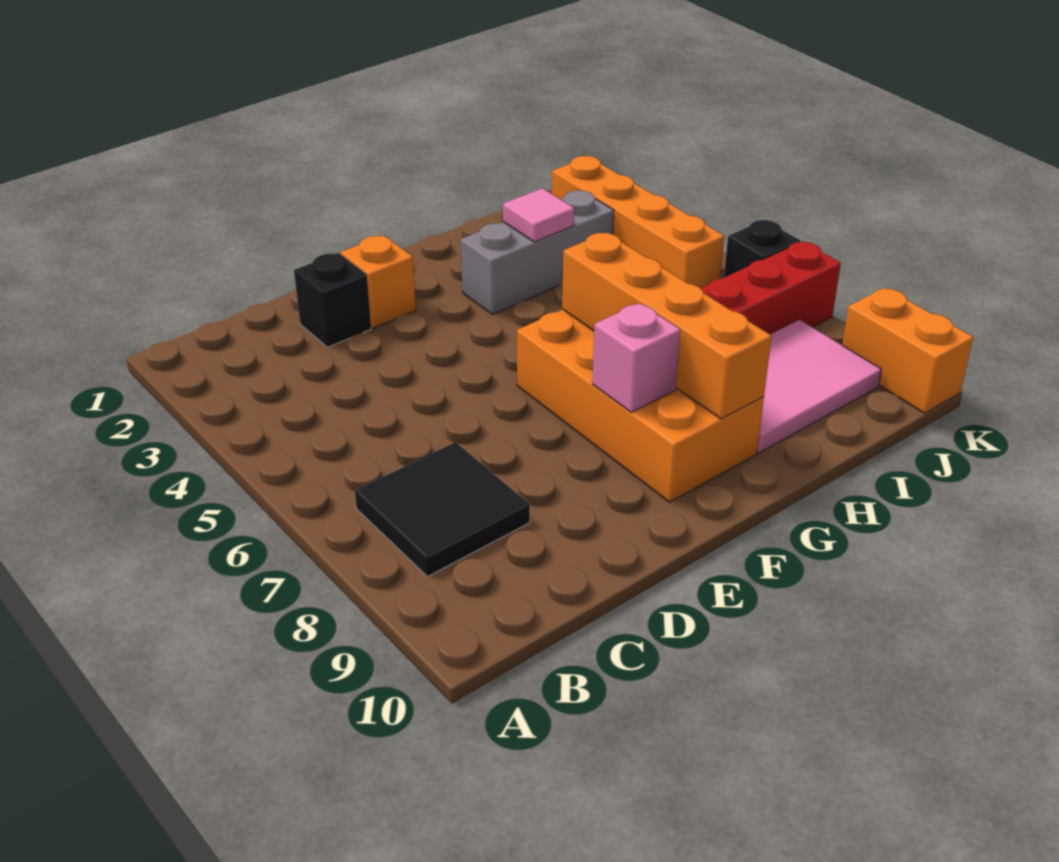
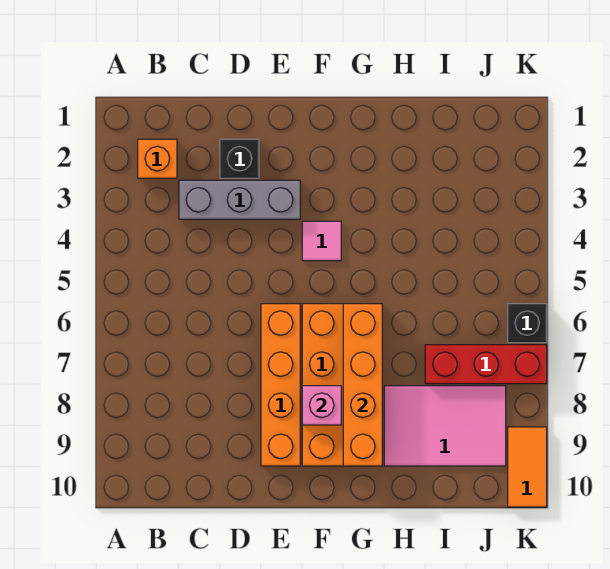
black 2x2 tile [355,442,530,577] -> none
orange 1x1 brick [341,235,416,328] -> orange 1x1 brick moved to [138,139,177,178]
grey 1x3 brick [461,190,614,314] -> grey 1x3 brick moved to [179,180,300,219]
pink 1x1 tile [503,188,574,242] -> pink 1x1 tile moved to [302,221,341,261]
orange 1x4 brick [552,156,724,289] -> orange 1x4 brick moved to [261,304,300,466]
orange 1x2 brick [842,288,973,413] -> orange 1x2 tile [508,427,547,507]

